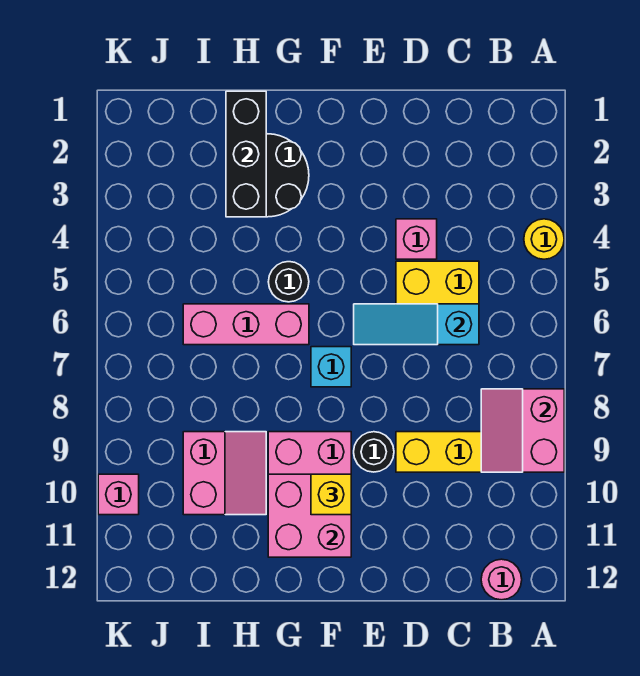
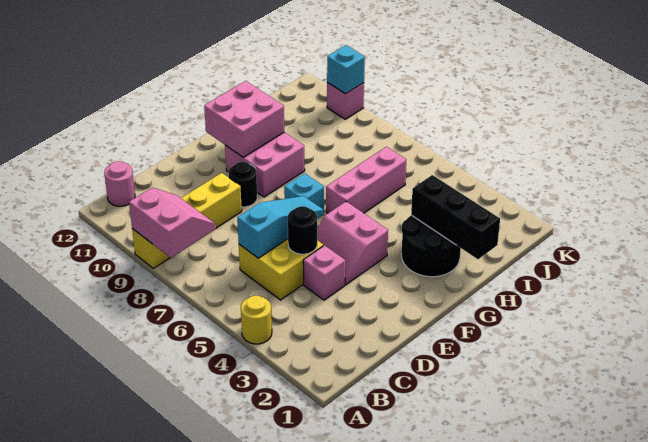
yellow 1x1 brick [311,474,351,515] -> none
black 1x1 round brick [268,262,309,302] -> black 1x1 round brick moved to [288,206,317,254]
pink 2x2 slope [183,432,266,515] -> pink 2x2 slope moved to [317,202,388,285]
none -> cyan 1x1 brick [327,45,365,94]

